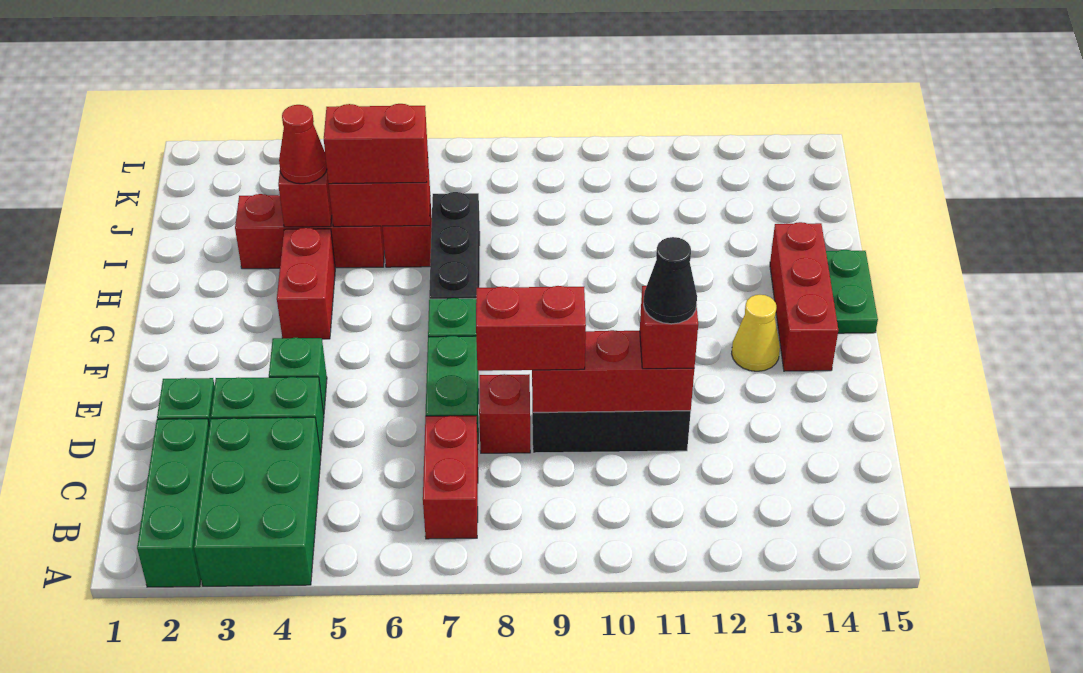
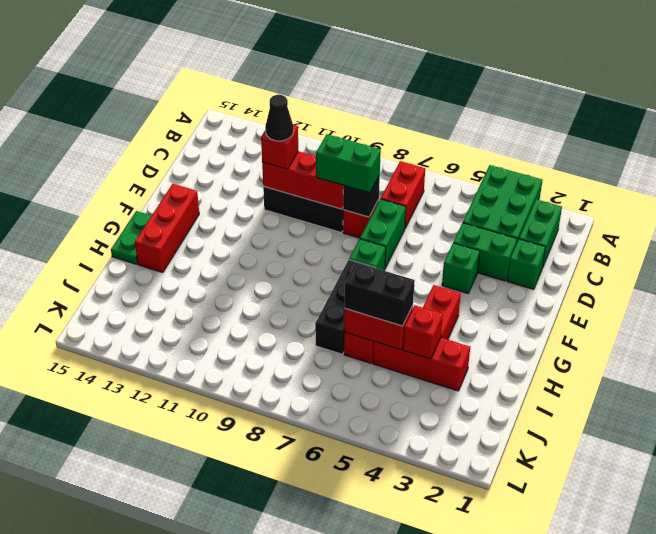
green 1x3 brick [137,419,209,587] -> green 1x2 brick [519,199,562,268]
none -> black 1x1 brick [343,175,380,217]
red 1x2 brick [476,286,586,371] -> green 1x2 brick [316,134,381,193]
yellow 1x1 cone [732,295,780,371] -> none
red 1x1 cone [279,105,327,184] -> none
red 1x2 brick [324,104,428,184] -> black 1x2 brick [345,262,415,326]

